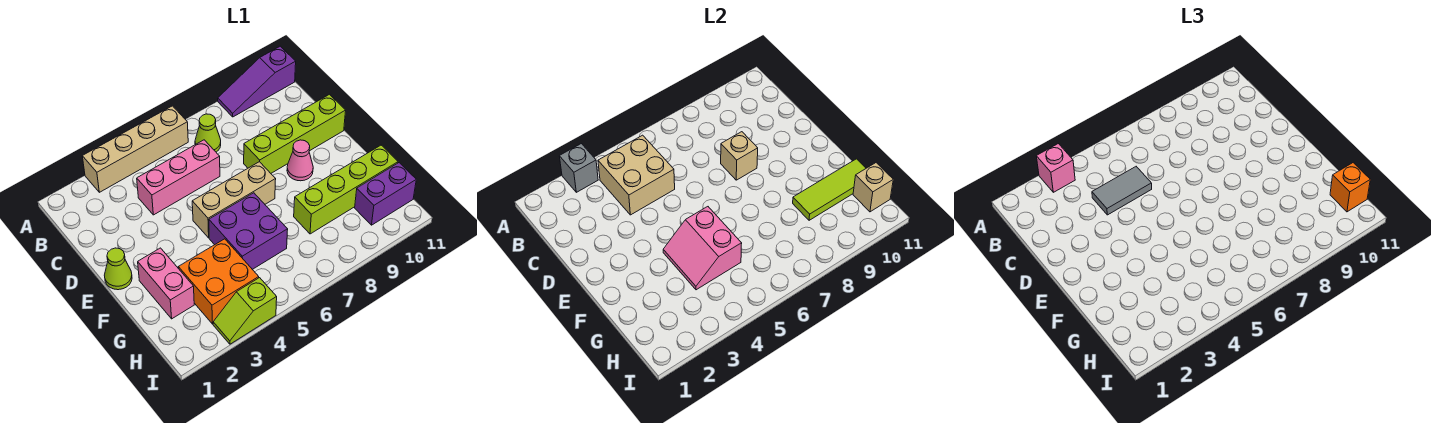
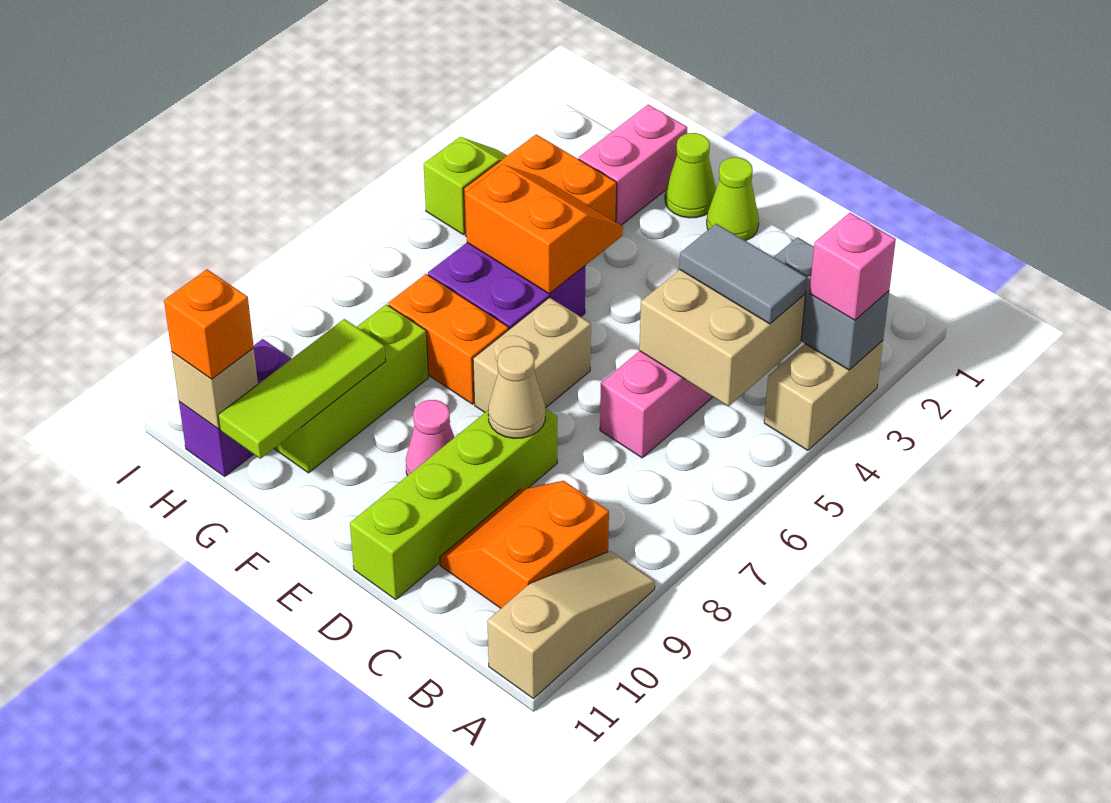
tan 1x4 brick [82,106,188,192] -> tan 1x2 brick [764,341,883,450]
grey 1x1 brick [559,144,598,192] -> grey 1x2 brick [774,237,889,370]
purple 1x3 slope [218,46,296,117] -> tan 1x3 slope [487,551,655,699]
lime 1x1 cone [195,114,221,152] -> lime 1x1 cone moved to [665,133,716,218]
none -> orange 2x2 slope [440,481,609,608]
grey 1x2 tile [1092,167,1152,215] -> grey 1x2 tile turned to [679,224,807,324]
tan 1x1 brick [721,132,758,180] -> tan 1x1 cone [488,346,545,439]
tan 1x3 brick [192,162,276,238] -> tan 1x2 brick [473,297,591,412]
pink 1x2 brick [138,248,194,319] -> pink 1x2 brick turned to [579,104,687,225]
pink 2x2 slope [663,207,742,290] -> orange 2x2 slope [465,165,623,294]
none -> orange 1x2 brick [388,274,509,404]
lime 1x4 brick [294,145,398,234] -> lime 1x3 brick [274,304,429,473]

